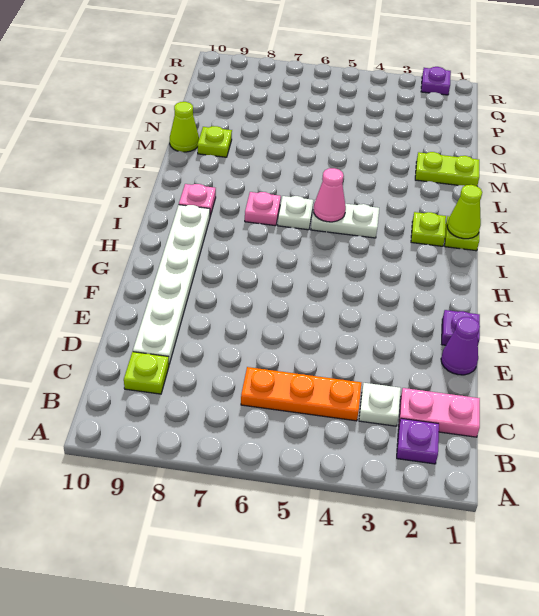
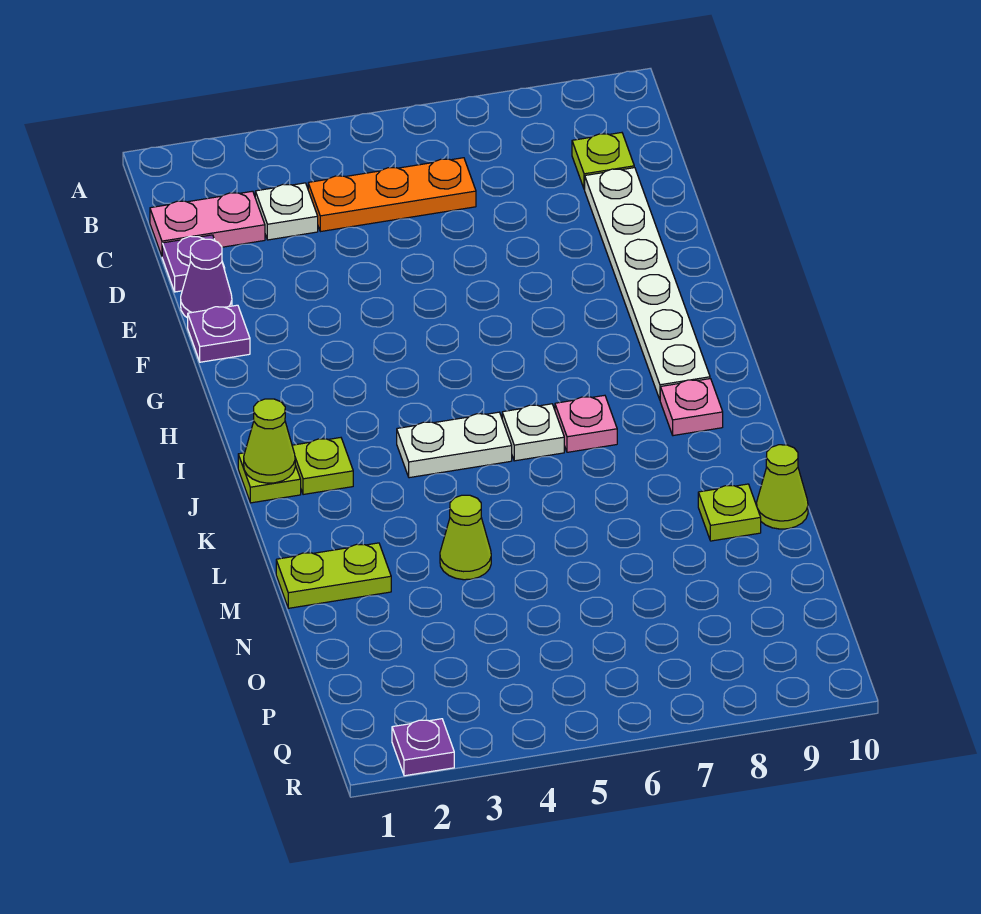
purple 1x1 plate [397,418,439,464] -> purple 1x1 plate moved to [162,235,225,292]
pink 1x1 cone [313,168,346,222] -> none
none -> lime 1x1 cone [440,495,491,580]

